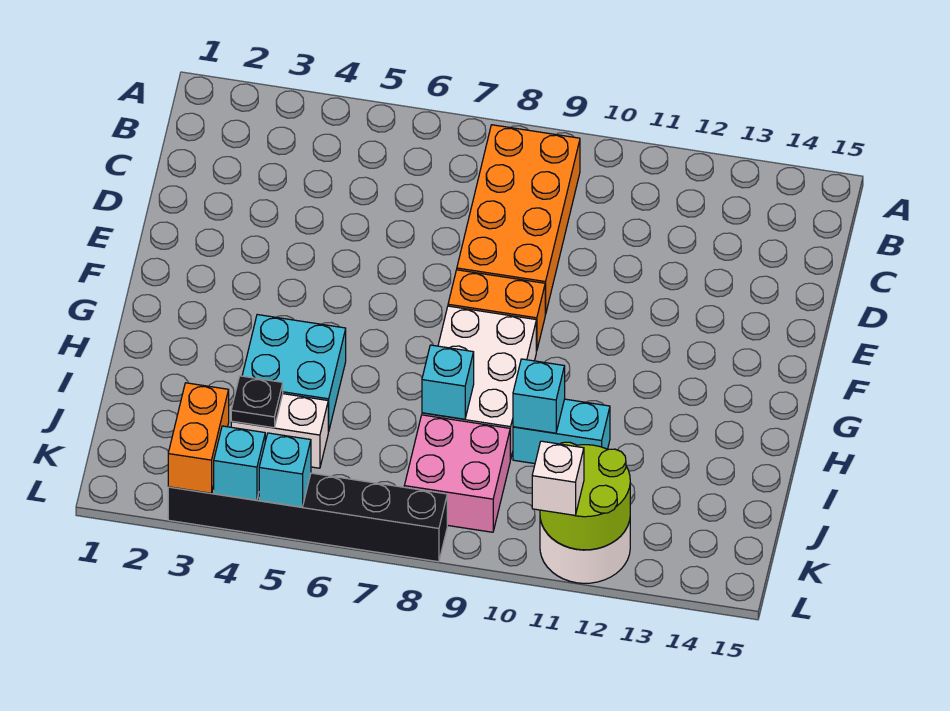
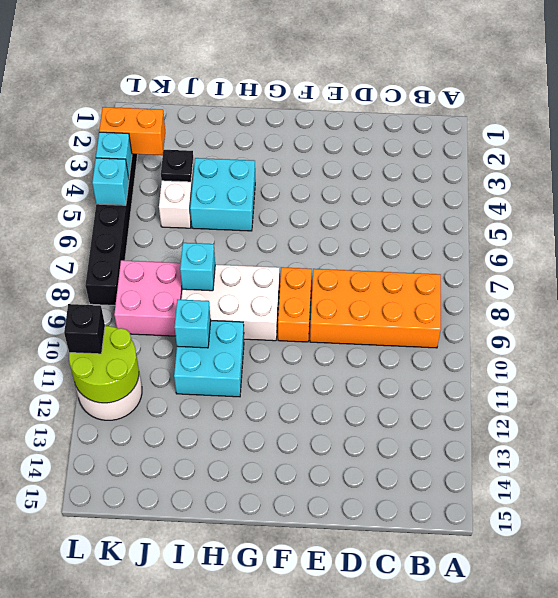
cyan 1x2 brick [513,399,610,464] -> cyan 2x2 brick [174,321,244,397]
white 1x1 brick [532,441,584,515] -> black 1x1 brick [64,304,105,354]

